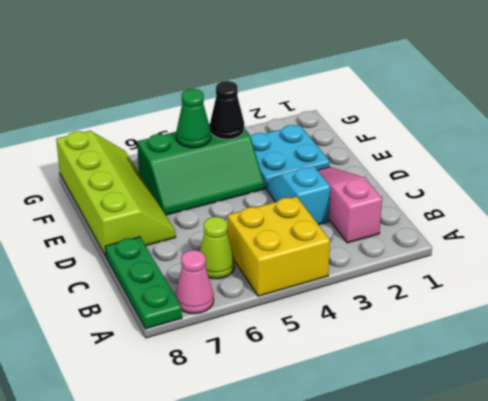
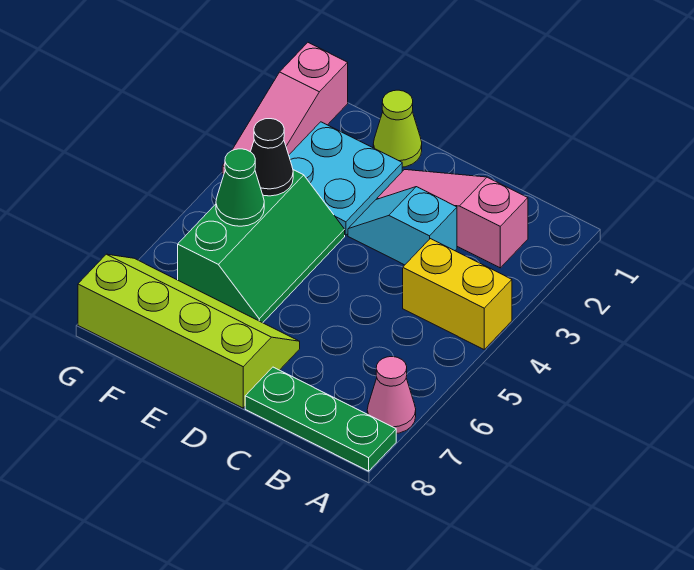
yellow 2x2 brick [227,197,330,296] -> yellow 1x2 brick [403,239,512,349]
lime 1x1 cone [200,217,235,279] -> lime 1x1 cone moved to [373,90,422,167]
none -> pink 1x3 slope [222,43,348,174]

